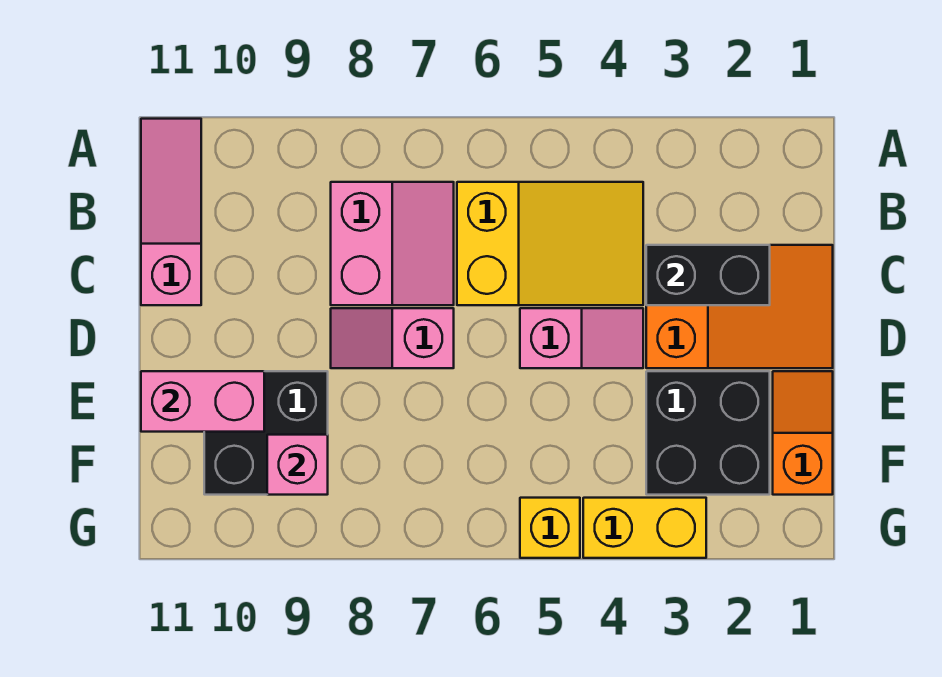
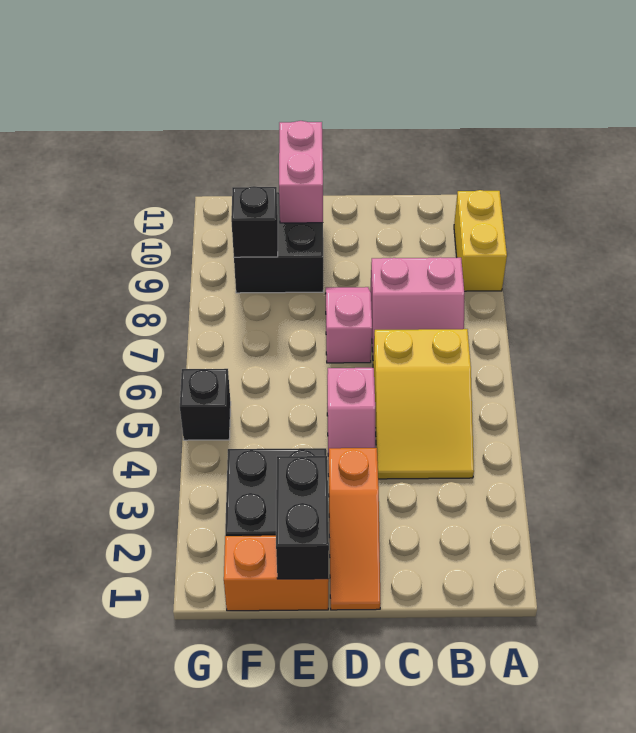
pink 1x3 slope [141,119,201,305] -> none
orange 2x3 slope [646,245,833,368] -> orange 1x3 slope [328,448,381,610]
black 1x2 brick [646,245,770,305] -> black 1x2 brick moved to [276,456,329,579]
orange 1x2 slope [773,371,833,495] -> orange 1x2 brick [224,536,329,611]
pink 1x1 brick [267,435,328,495] -> black 1x1 brick [231,186,278,257]
yellow 1x2 brick [583,498,706,558] -> yellow 1x2 brick moved to [454,190,507,291]
yellow 1x1 brick [520,498,580,558] -> black 1x1 brick [180,369,231,440]

